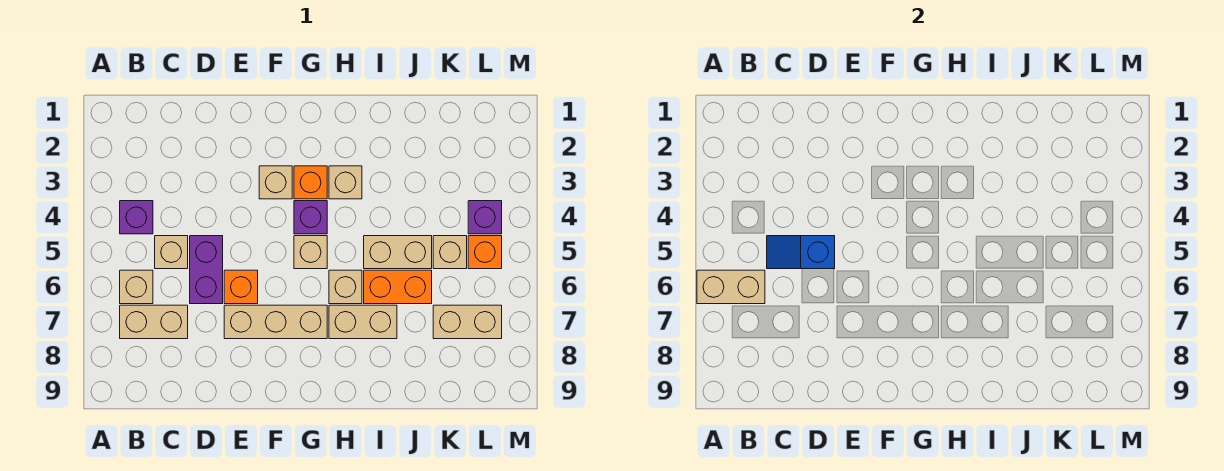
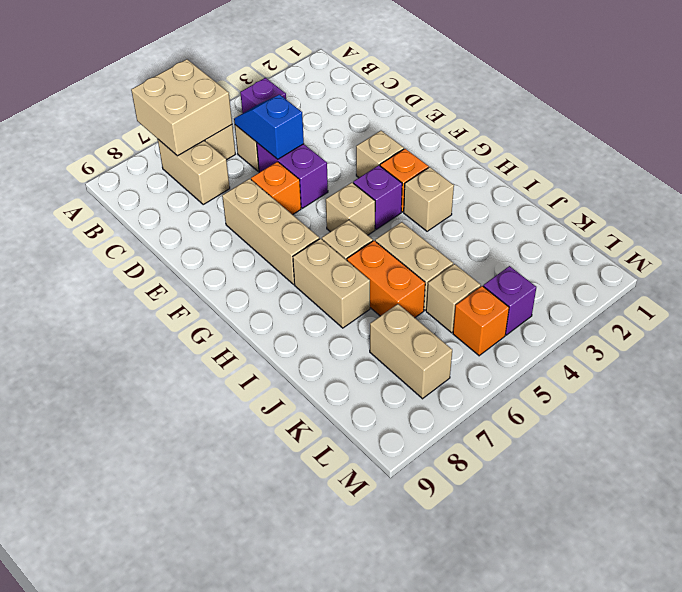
tan 1x2 brick [697,270,765,304] -> tan 2x2 brick [131,59,232,156]
purple 1x2 brick [190,236,223,304] -> purple 1x2 brick turned to [257,143,328,208]

